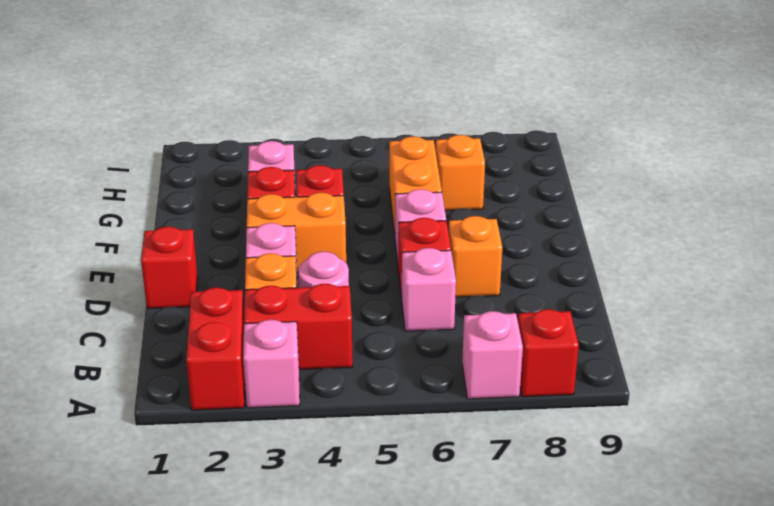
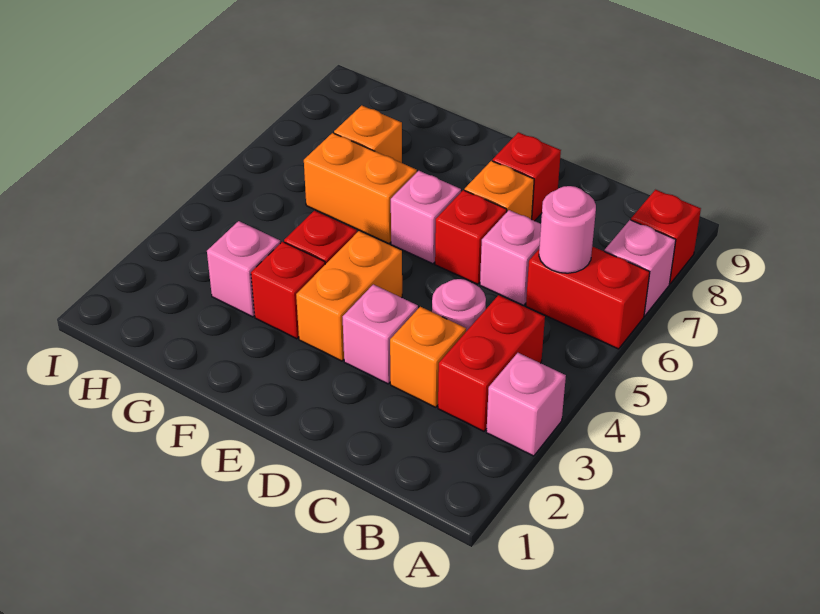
red 1x2 brick [186,288,245,410] -> red 1x2 brick moved to [526,246,650,349]
none -> pink 1x1 round brick [539,186,596,273]
red 1x1 brick [141,227,198,309] -> red 1x1 brick moved to [493,132,561,221]

